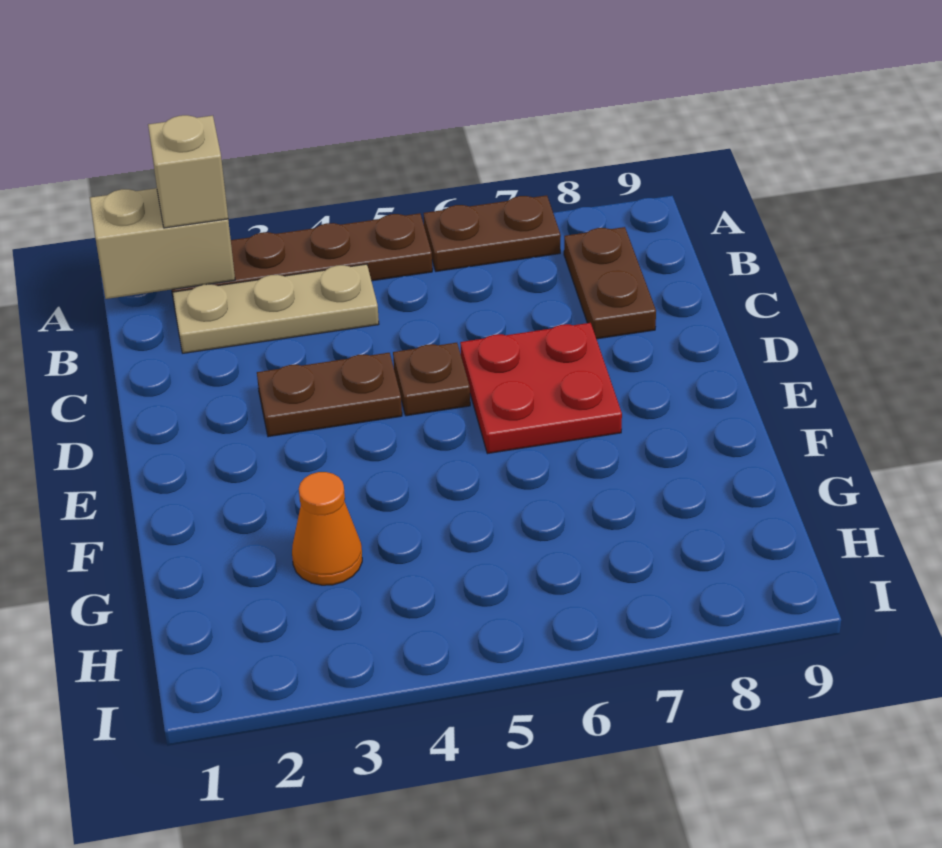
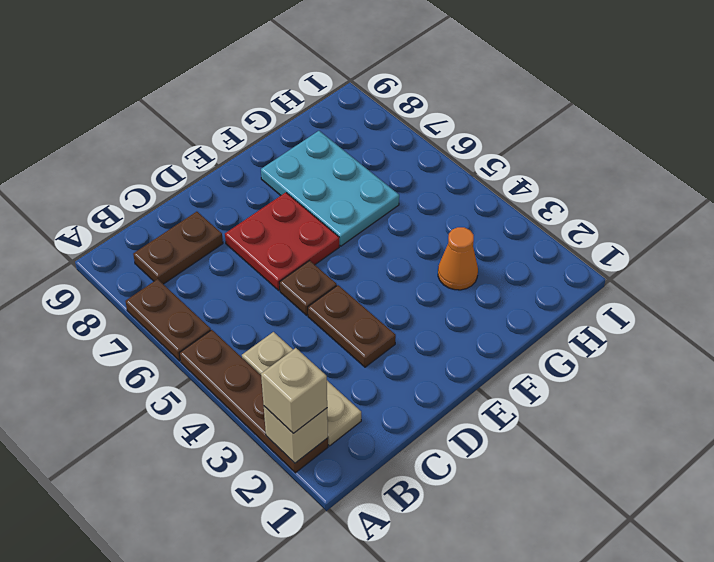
tan 1x2 brick [90,188,235,299] -> tan 1x1 brick [264,406,328,463]
none -> cyan 2x3 plate [261,131,399,246]

